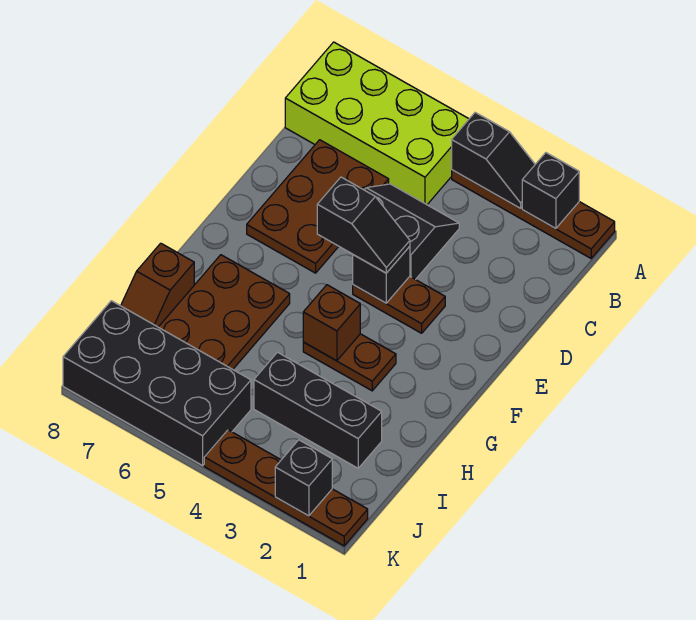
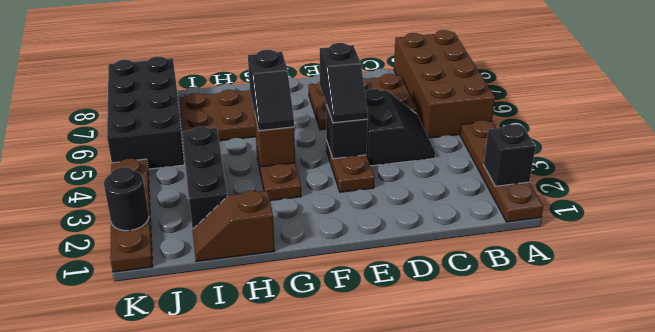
black 1x2 slope [452,112,535,208] -> black 1x2 slope moved to [248,50,294,131]
lime 2x4 brick [285,42,469,205] -> brown 2x4 brick [394,30,495,138]
brown 1x2 slope [121,243,194,327] -> brown 1x2 slope moved to [193,191,275,262]
black 1x1 brick [275,440,332,516] -> black 1x1 round brick [104,167,149,231]

